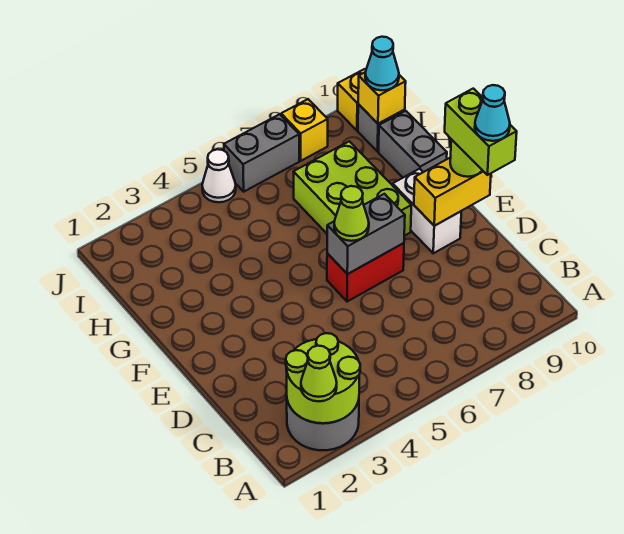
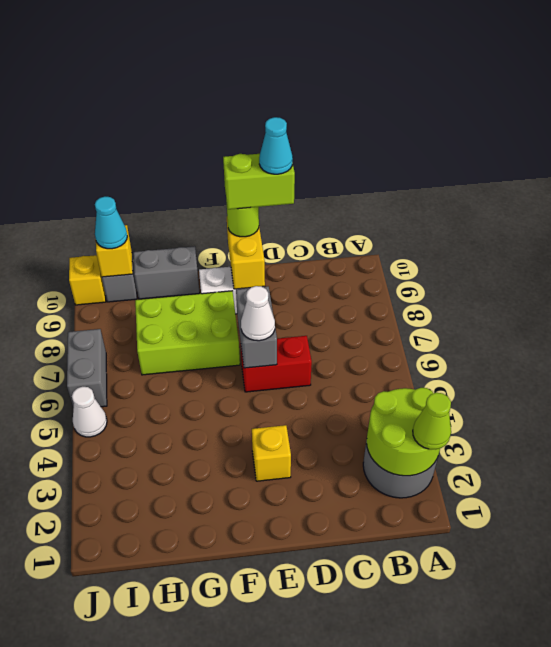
red 1x2 brick [327,243,404,302] -> red 1x2 brick turned to [241,336,312,392]
lime 1x1 cone [334,186,369,241] -> white 1x1 cone [241,286,275,341]
yellow 1x1 brick [281,99,328,161] -> yellow 1x1 brick moved to [252,425,291,481]

